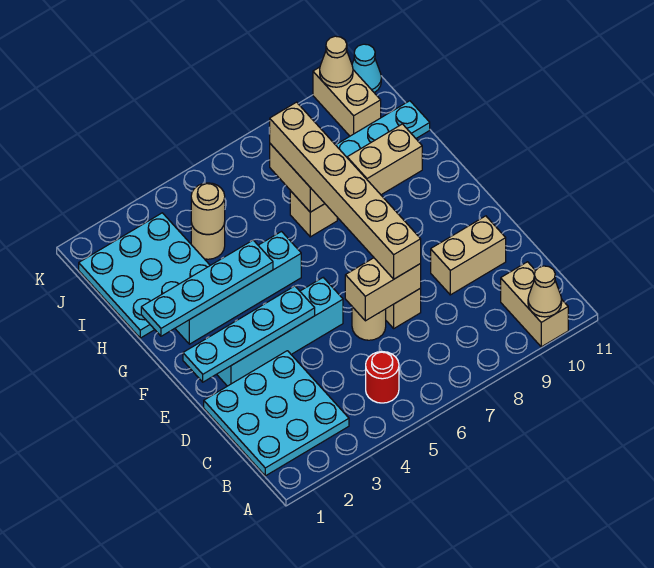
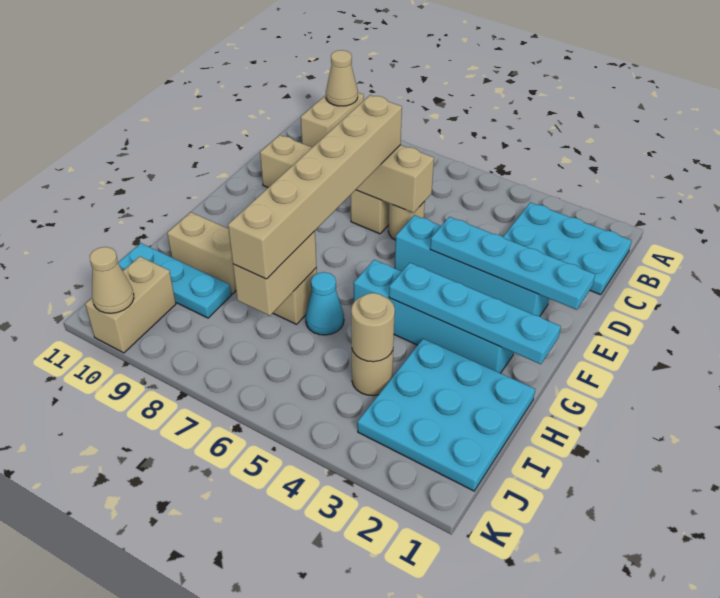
cyan 3x3 plate [204,351,349,476] -> cyan 2x3 plate [503,202,632,295]
red 1x1 round brick [366,352,399,403] -> none
cyan 1x1 cone [352,44,381,93] -> cyan 1x1 cone moved to [306,272,344,335]

